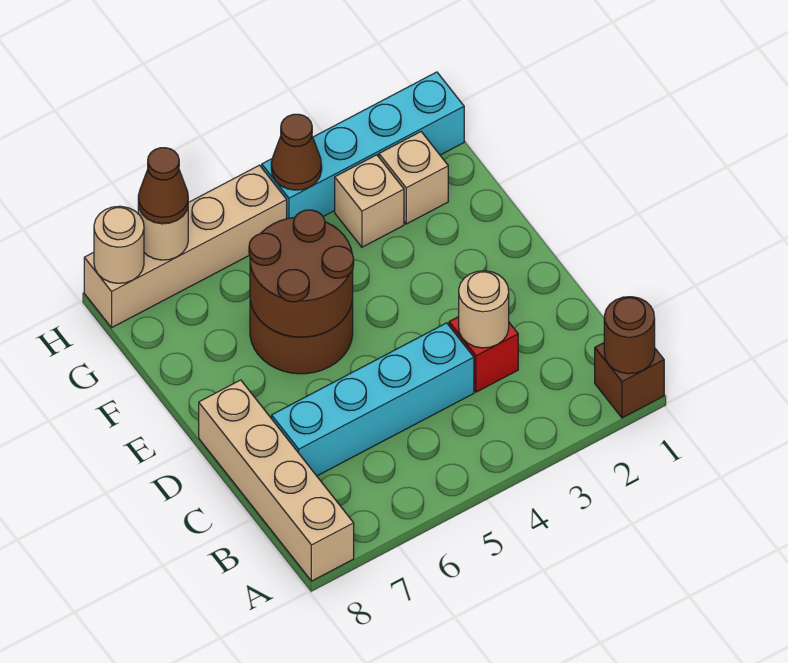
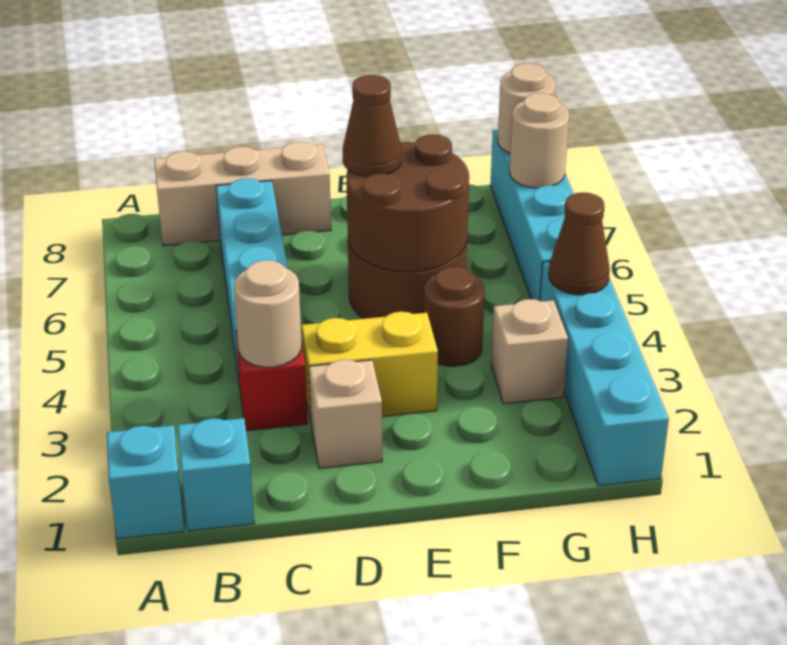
brown 1x1 brick [595,343,664,418] -> cyan 1x1 brick [107,425,184,539]
brown 1x1 round brick [604,297,655,374] -> brown 1x1 round brick moved to [424,267,484,366]
tan 1x4 brick [199,380,354,581] -> tan 1x3 brick [154,142,331,246]
none -> cyan 1x1 brick [178,418,255,531]
none -> yellow 1x2 brick [301,312,438,422]
tan 1x1 brick [379,132,448,224] -> tan 1x1 brick moved to [309,360,382,468]
tan 1x4 brick [84,165,287,328] -> cyan 1x4 brick [490,130,574,301]
brown 1x1 cone [138,148,188,224] -> brown 1x1 cone moved to [343,75,401,177]

